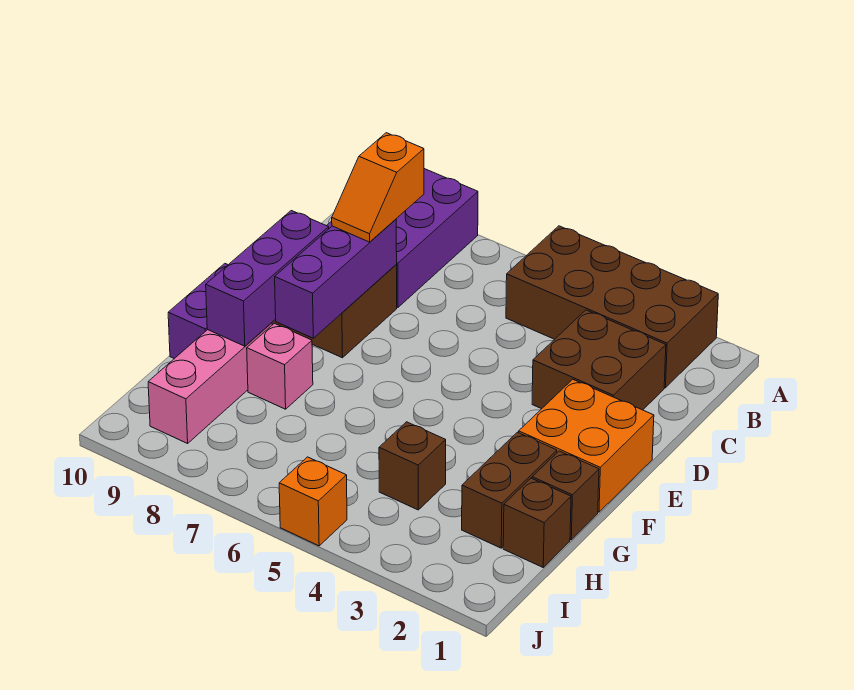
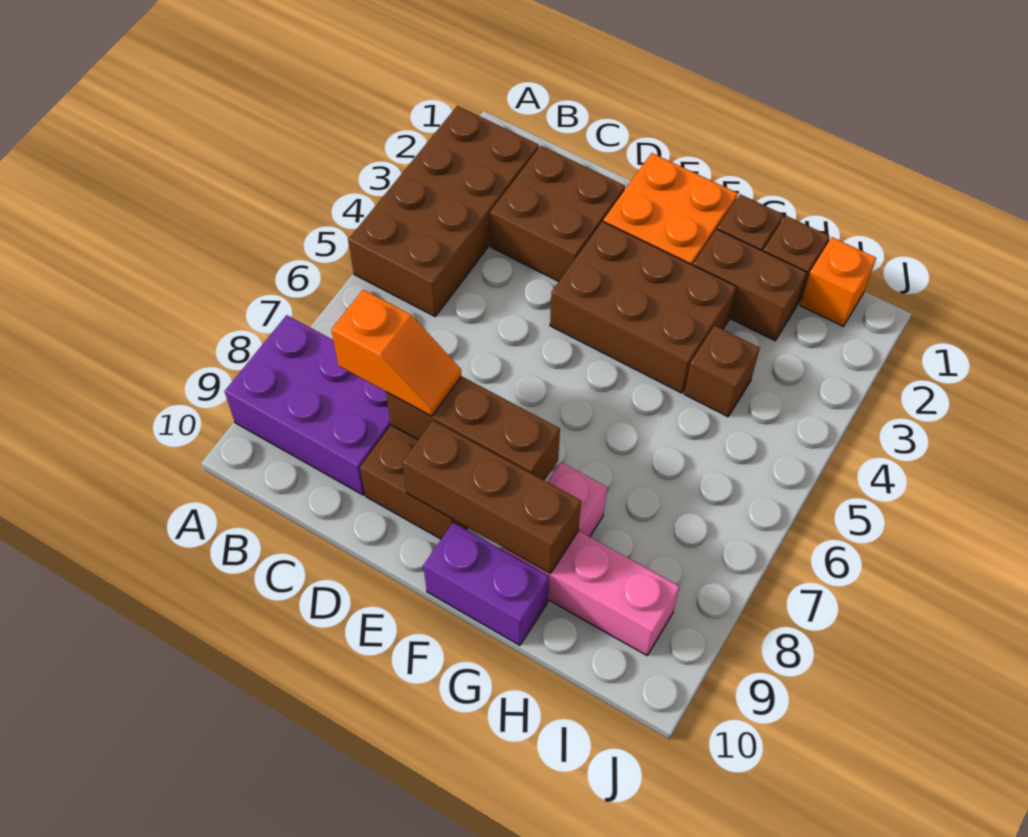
purple 1x3 brick [275,219,397,338] -> brown 1x3 brick [386,376,560,481]
none -> brown 2x3 brick [550,221,736,393]
purple 1x3 brick [206,211,329,346] -> brown 1x3 brick [402,420,581,573]
orange 1x1 brick [279,457,347,546] -> orange 1x1 brick moved to [800,237,876,327]

